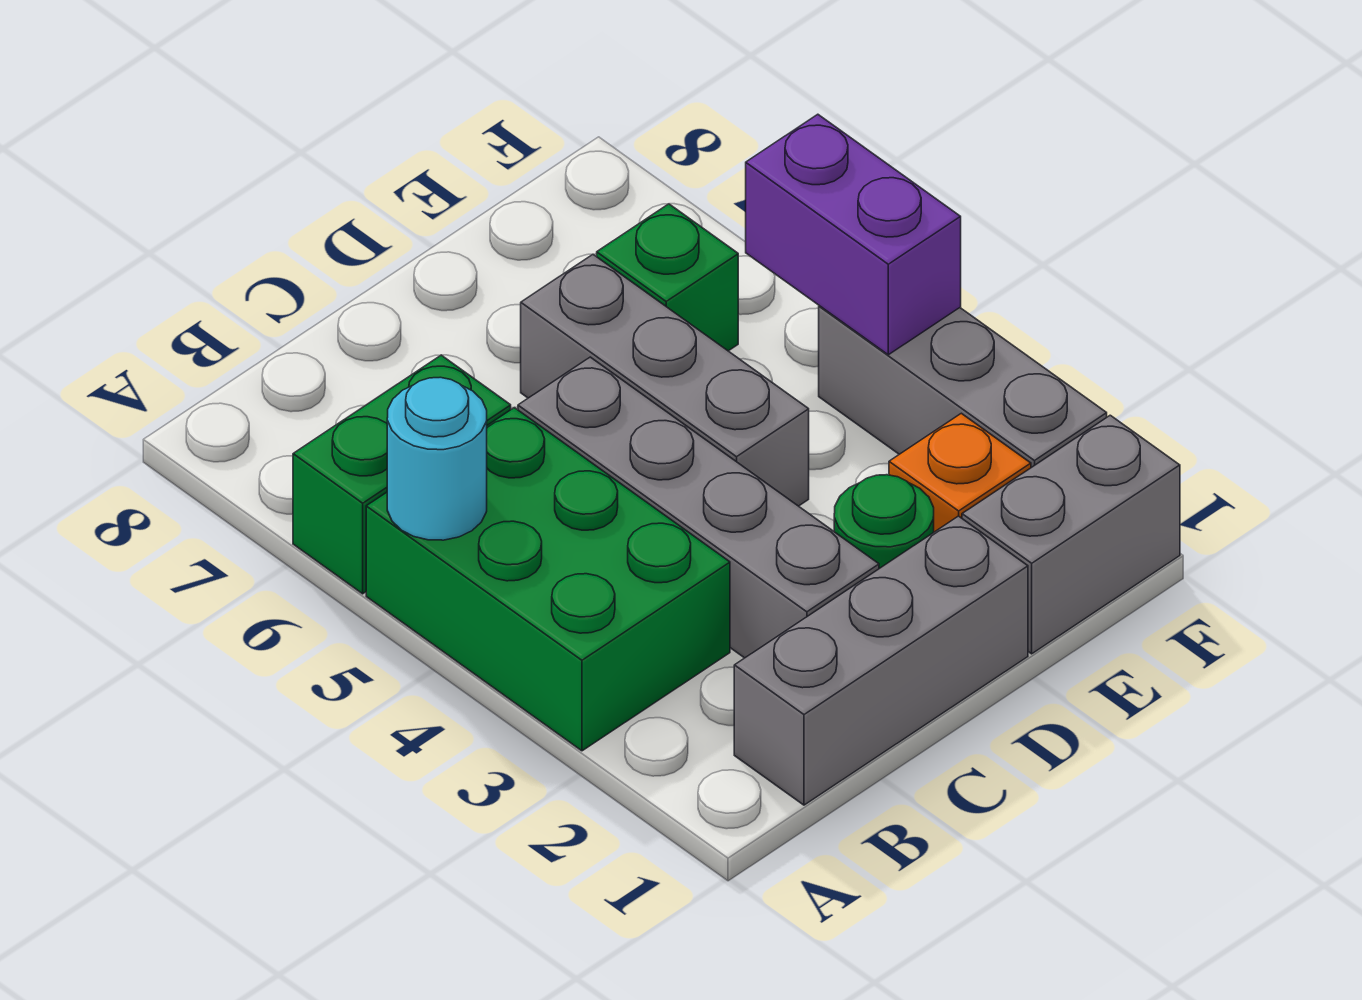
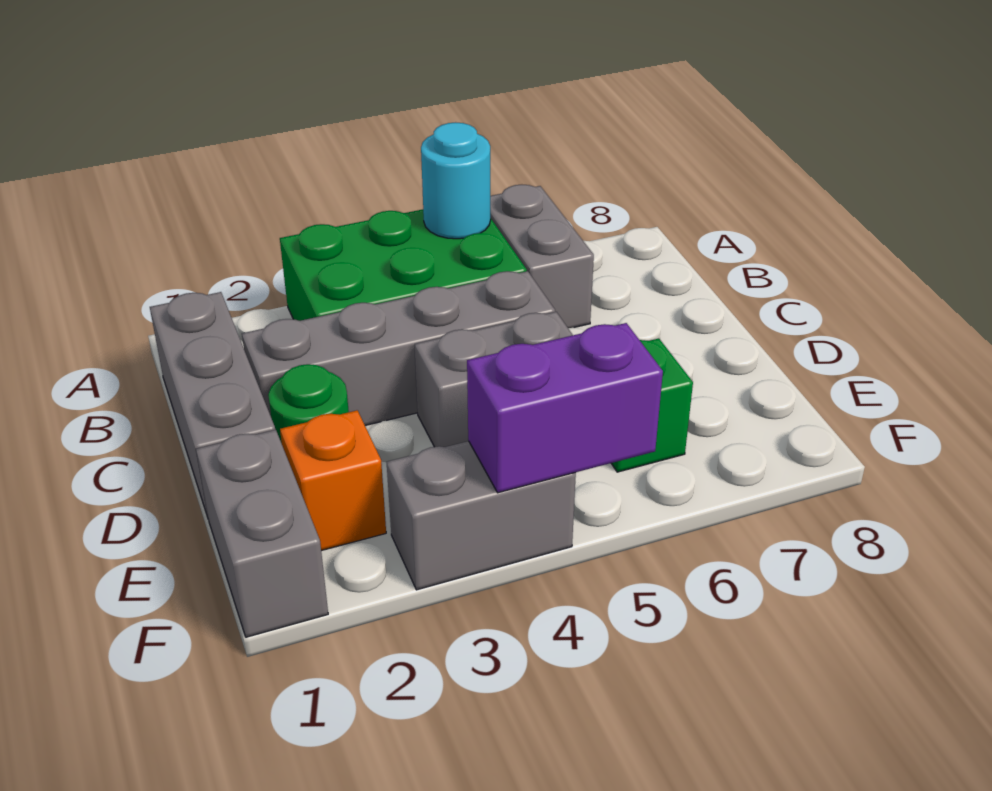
green 1x2 brick [293,355,511,594] -> grey 1x2 brick [490,185,594,328]
grey 1x3 brick [521,254,809,506] -> grey 1x2 brick [415,312,573,447]
grey 1x3 brick [819,306,1107,468] -> grey 1x2 brick [387,441,576,590]

